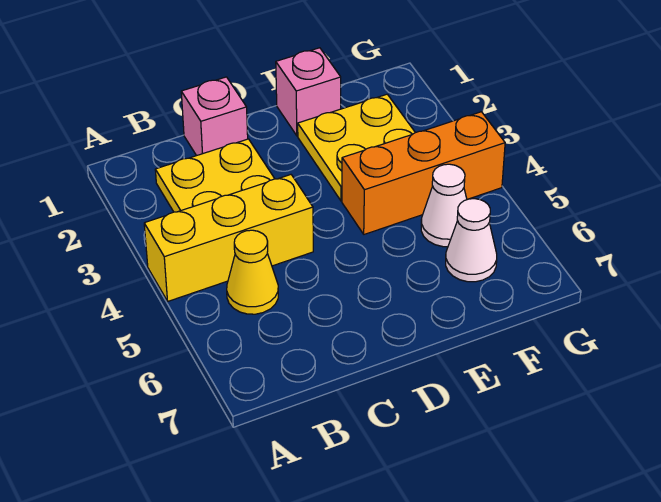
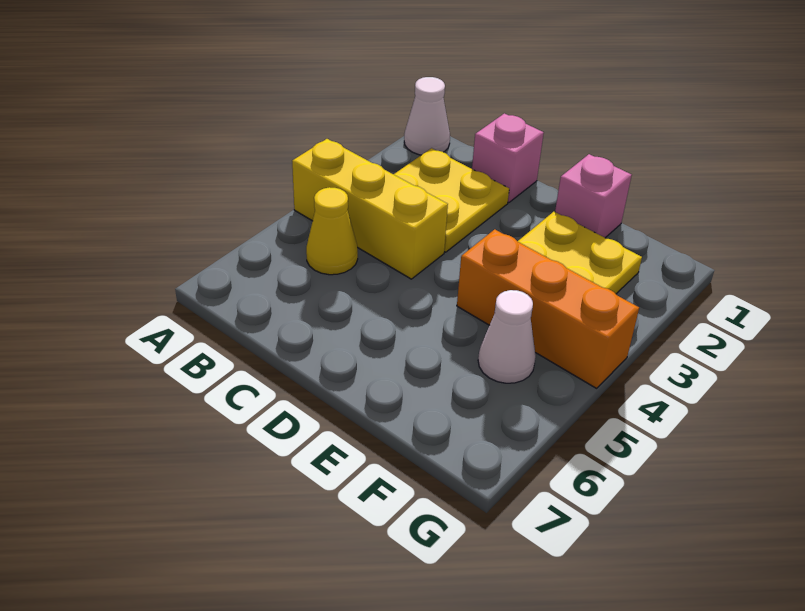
white 1x1 cone [446,199,497,282] -> white 1x1 cone moved to [404,77,450,155]

